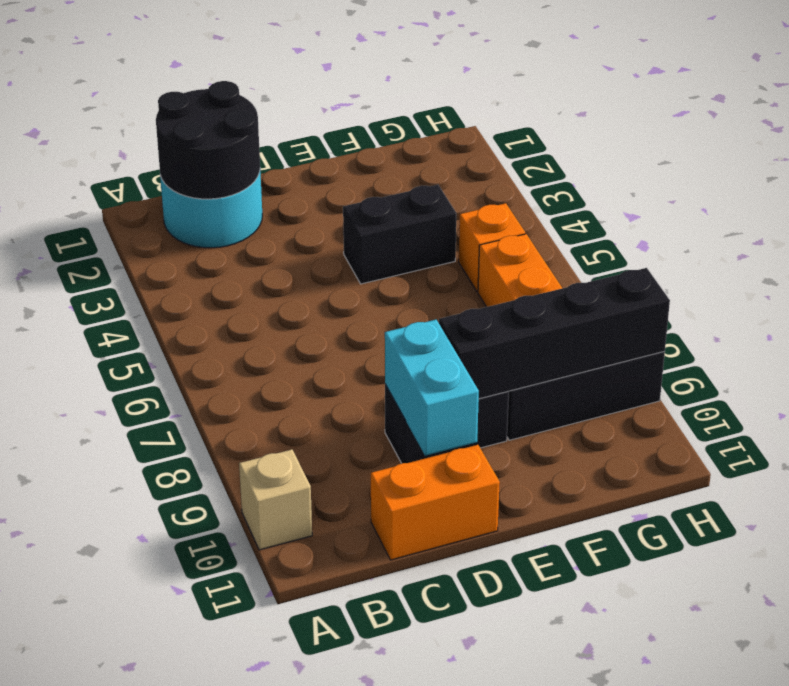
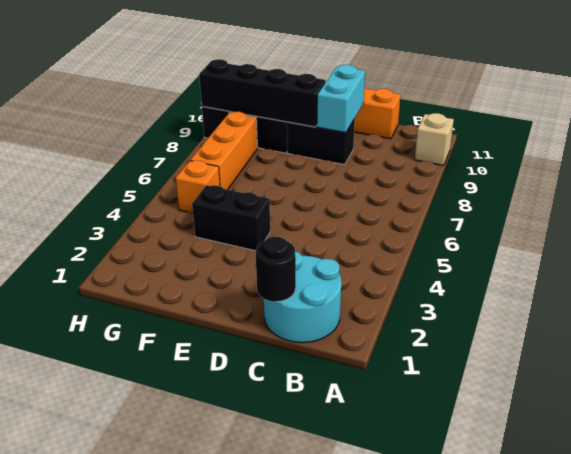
black 2x2 round brick [156,81,260,199] -> black 1x1 round brick [256,237,296,302]

